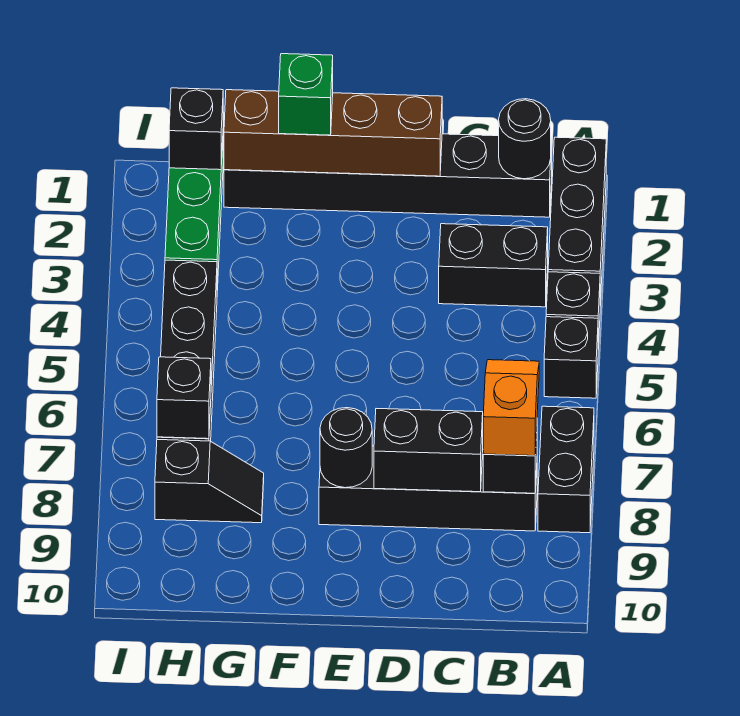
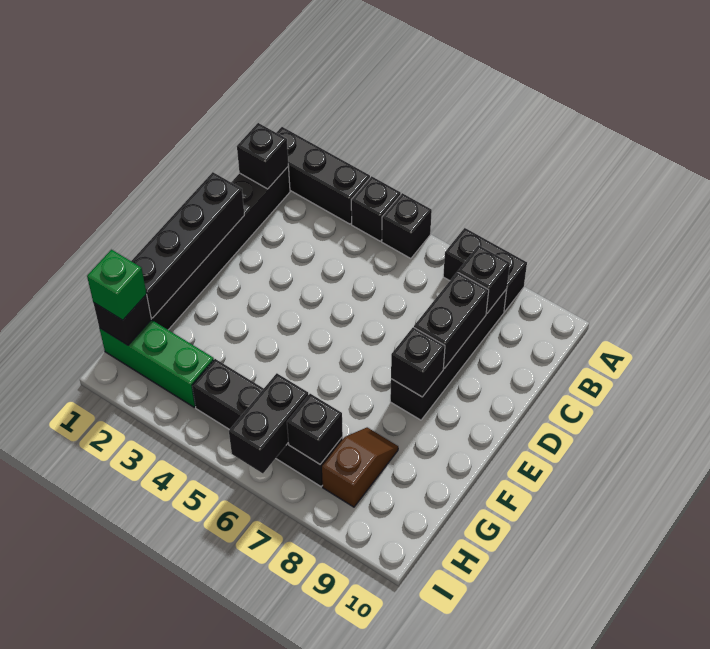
black 1x1 round brick [499,99,551,179] -> black 1x1 brick [237,123,288,189]
black 1x2 brick [439,224,548,307] -> black 1x2 brick moved to [229,373,308,473]
orange 1x2 slope [483,360,539,456] -> none
brown 1x4 brick [224,90,442,176] -> black 1x4 brick [131,172,244,318]
black 1x1 round brick [320,408,372,488] -> black 1x1 brick [391,327,445,397]
green 1x1 brick [279,54,333,135] -> green 1x1 brick moved to [87,250,147,320]
black 1x2 slope [155,440,264,523] -> brown 1x2 slope [322,427,398,507]

